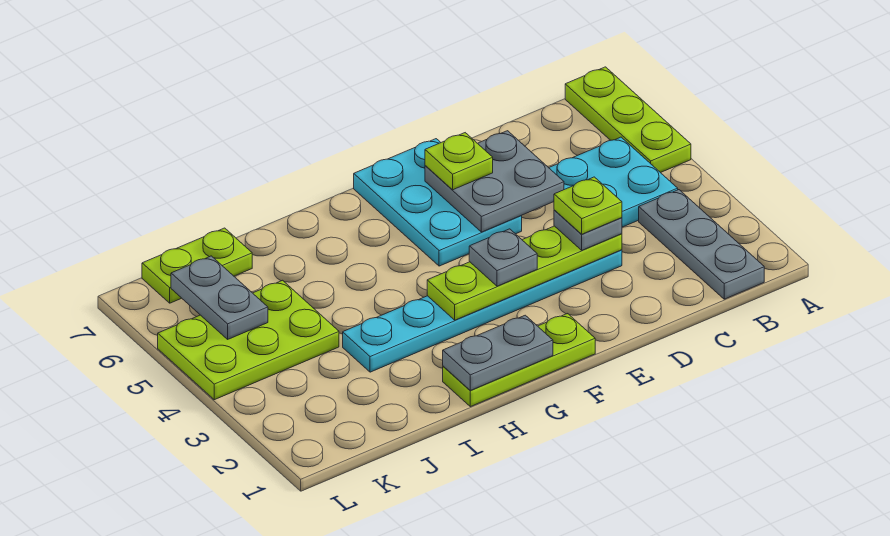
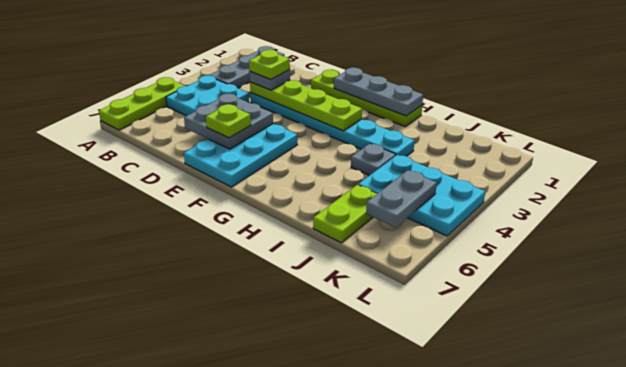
lime 1x3 plate [443,314,595,407] -> lime 1x4 plate [311,70,422,127]
grey 1x1 plate [469,229,537,286] -> grey 1x1 plate moved to [351,143,396,175]
grey 1x2 plate [443,315,553,390] -> grey 1x3 plate [334,68,423,116]
lime 2x3 plate [158,280,339,400] -> cyan 2x3 plate [358,155,485,236]
lime 1x2 plate [142,228,252,303] -> lime 1x2 plate turned to [313,185,377,243]

